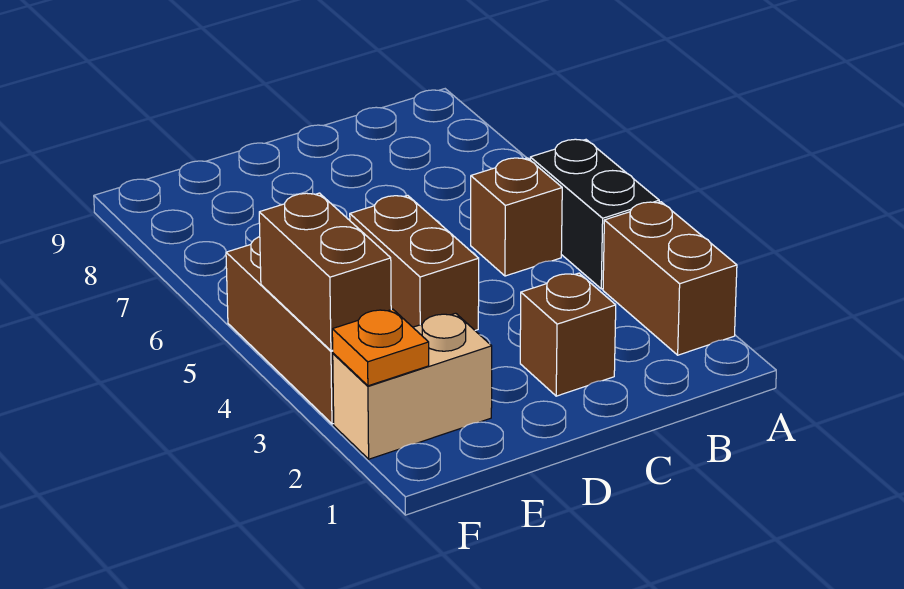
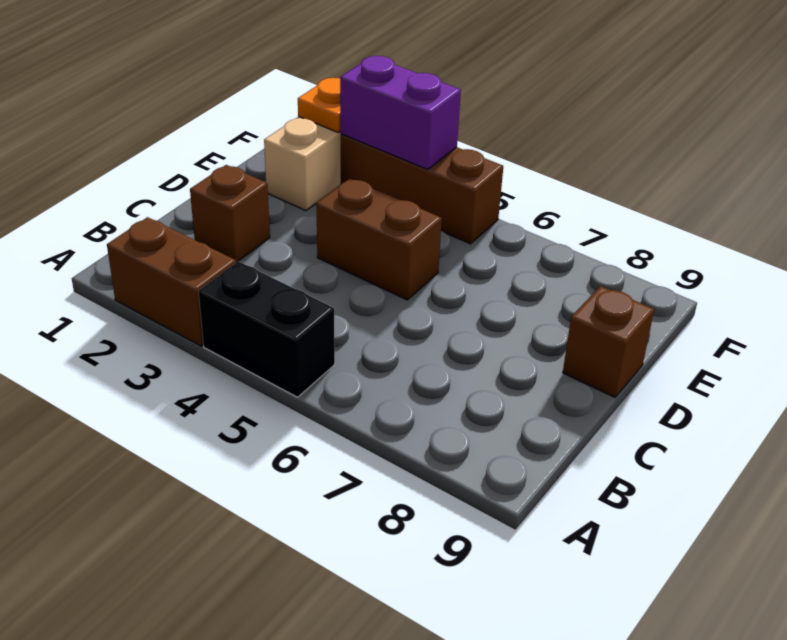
brown 1x1 brick [471,158,562,276] -> brown 1x1 brick moved to [563,286,654,397]
brown 1x2 brick [259,193,391,351] -> purple 1x2 brick [340,56,461,169]

